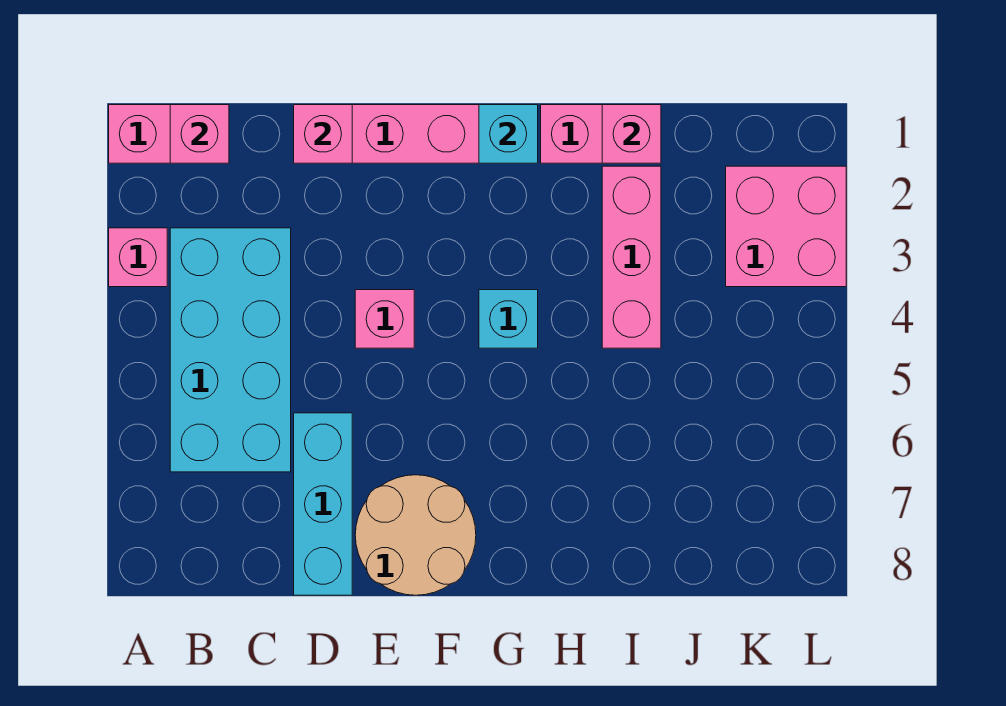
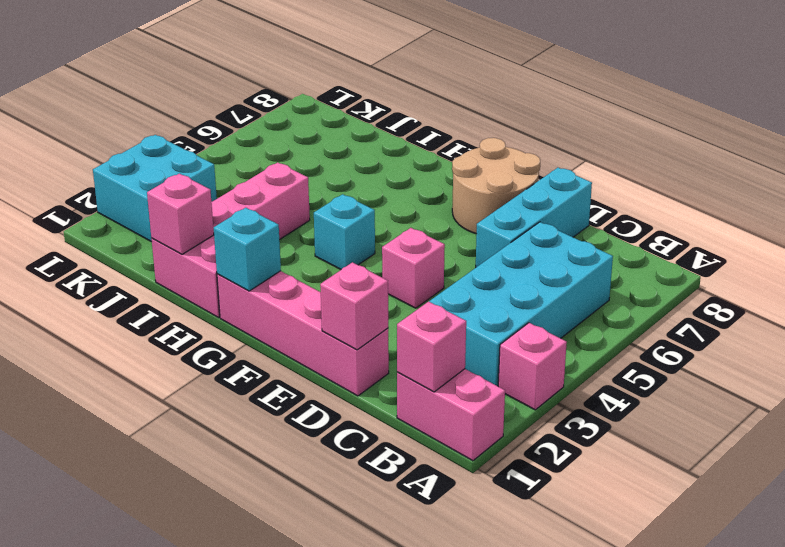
pink 2x2 brick [726,166,846,287] -> cyan 2x2 brick [93,135,217,242]

